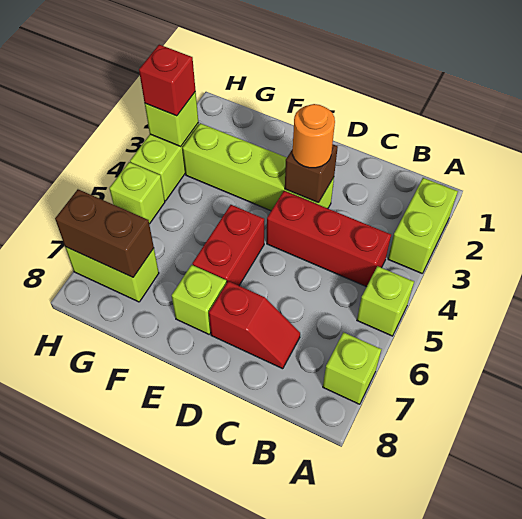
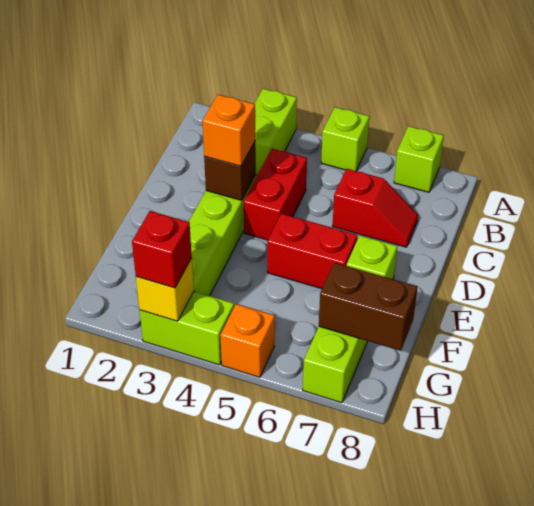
lime 1x2 brick [388,178,458,273] -> lime 1x2 brick turned to [254,89,297,175]
red 1x3 brick [267,191,391,287] -> red 1x2 brick [244,149,307,240]
red 1x2 slope [209,281,300,369] -> red 1x2 slope turned to [333,169,418,247]
orange 1x1 round brick [293,104,335,168] -> orange 1x1 brick [202,95,255,166]
brown 1x2 brick [55,189,154,277] -> brown 1x2 brick turned to [319,263,417,351]
lime 1x1 brick [145,92,198,146] -> yellow 1x1 brick [136,258,194,321]
lime 1x1 brick [109,162,165,224] -> orange 1x1 brick [220,304,275,377]

